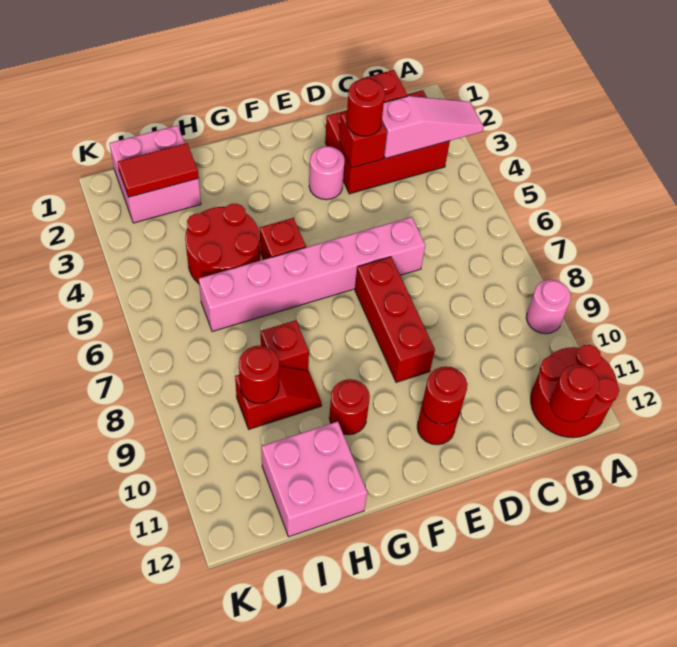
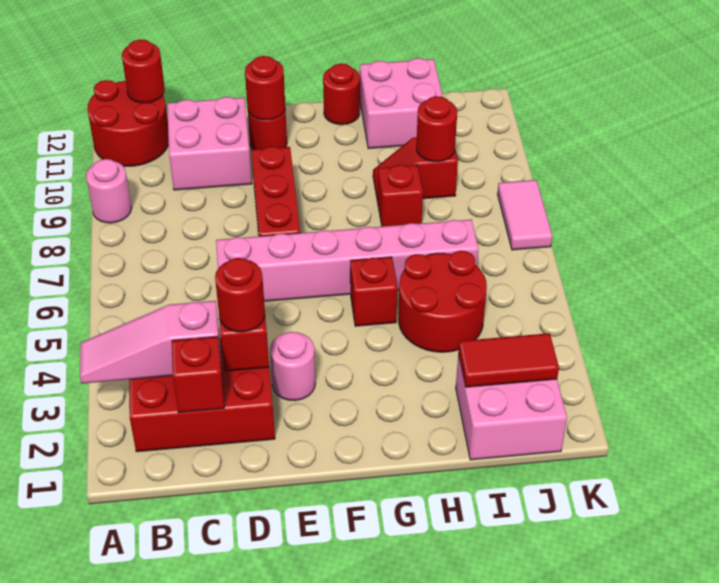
none -> pink 2x2 brick [167,97,252,190]
red 1x1 round brick [329,379,370,435] -> red 1x1 round brick moved to [323,64,360,125]
none -> pink 1x2 tile [498,180,552,250]

